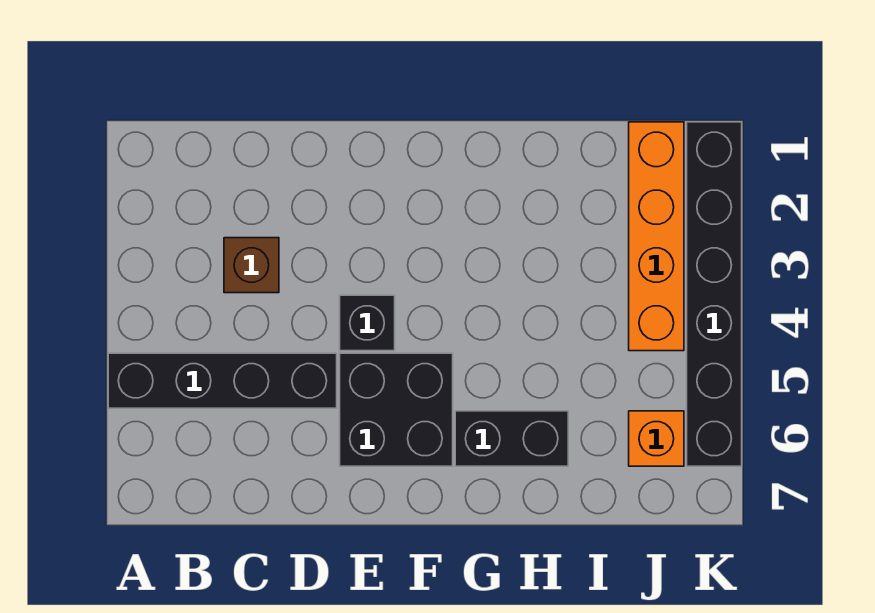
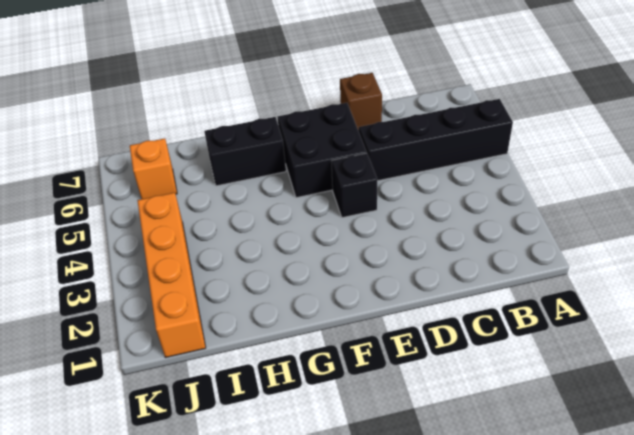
brown 1x1 brick [224,238,279,293] -> brown 1x1 brick moved to [340,73,382,131]
black 1x6 brick [687,122,742,466] -> none

